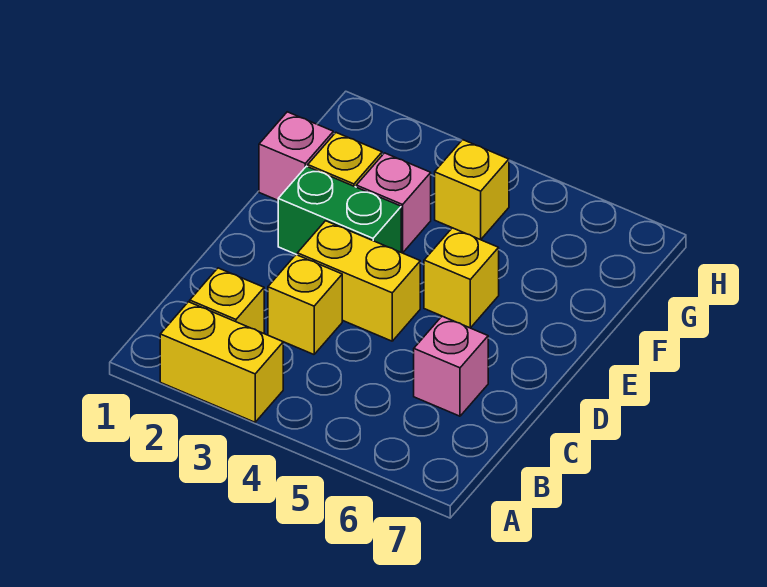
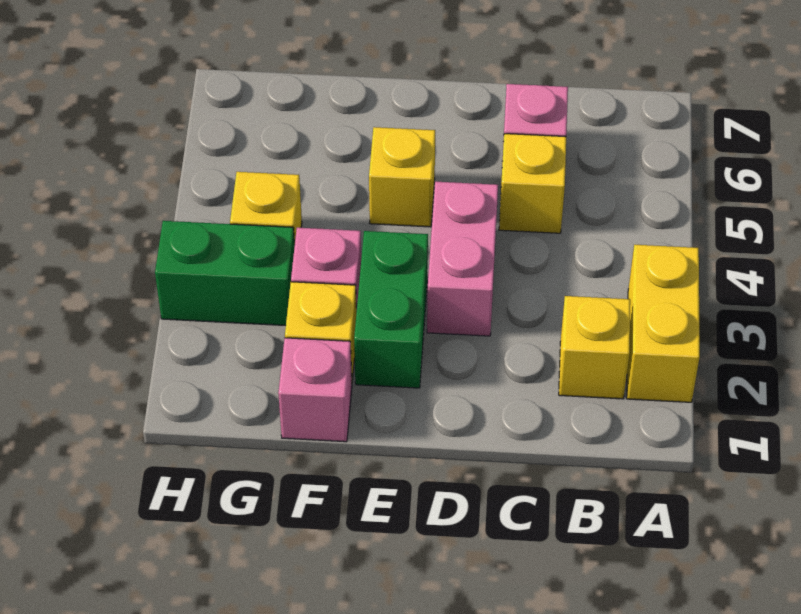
yellow 1x1 brick [268,255,342,354] -> yellow 1x1 brick moved to [499,134,566,233]
yellow 1x2 brick [297,221,420,341] -> pink 1x2 brick [427,182,498,336]
none -> green 1x2 brick [155,221,295,326]

